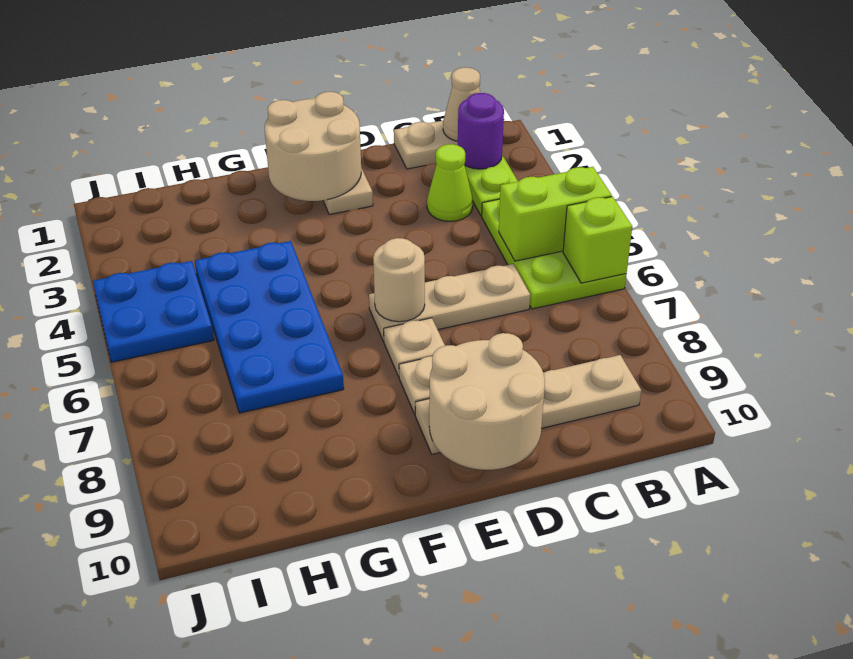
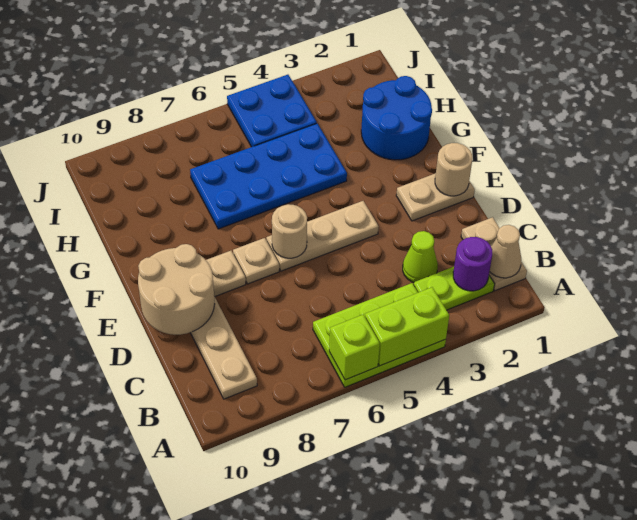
lime 1x2 brick [499,167,612,261] -> lime 1x2 brick turned to [365,287,449,366]
tan 1x3 plate [369,264,530,341] -> tan 1x3 plate turned to [266,201,379,271]
tan 2x2 round brick [265,92,361,201] -> tan 1x1 round brick [435,143,472,196]
none -> blue 2x2 round brick [361,76,432,160]

